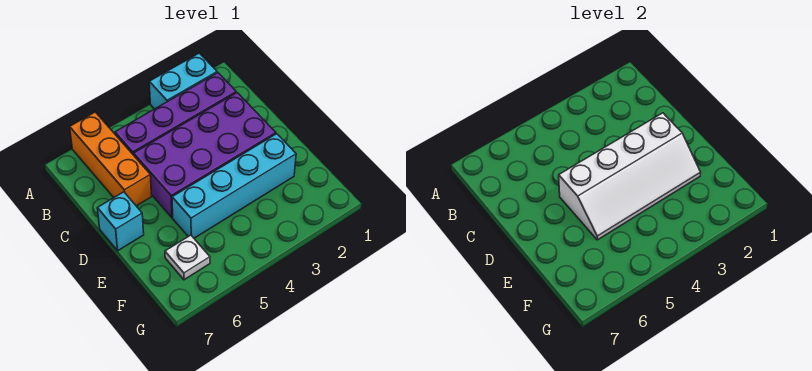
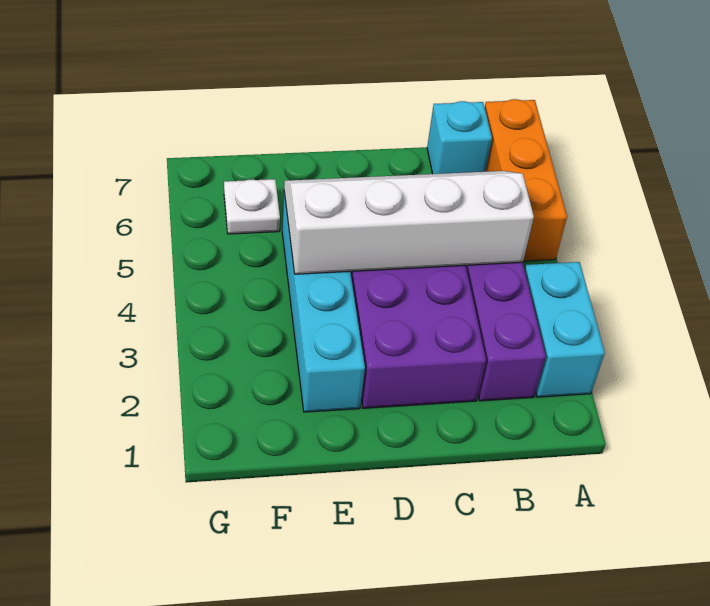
orange 1x3 brick [70,112,152,206] -> orange 1x3 brick turned to [485,99,567,261]
white 2x4 slope [559,113,701,240] -> white 2x4 slope turned to [284,171,534,274]
cyan 1x1 brick [97,192,144,251] -> cyan 1x1 brick moved to [427,101,492,174]

